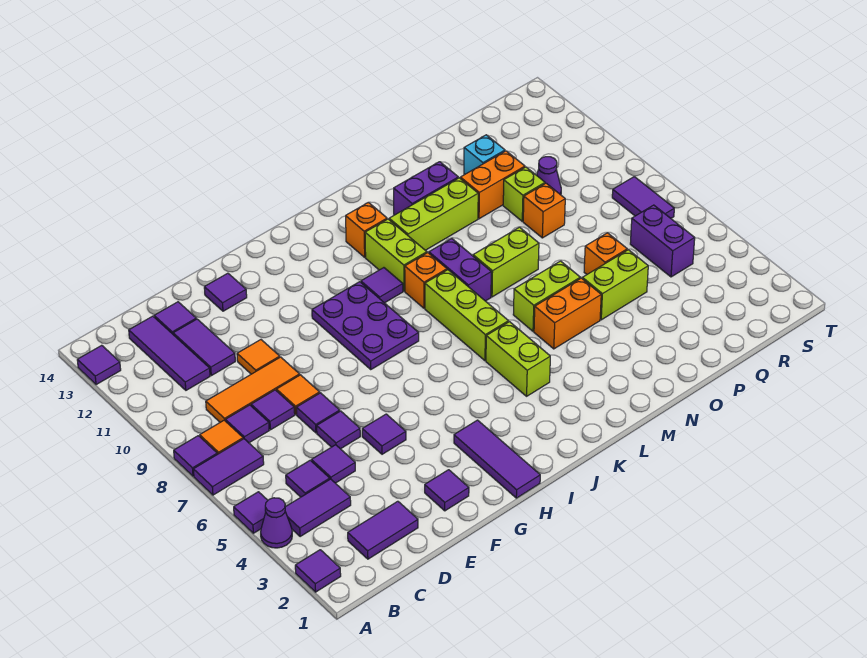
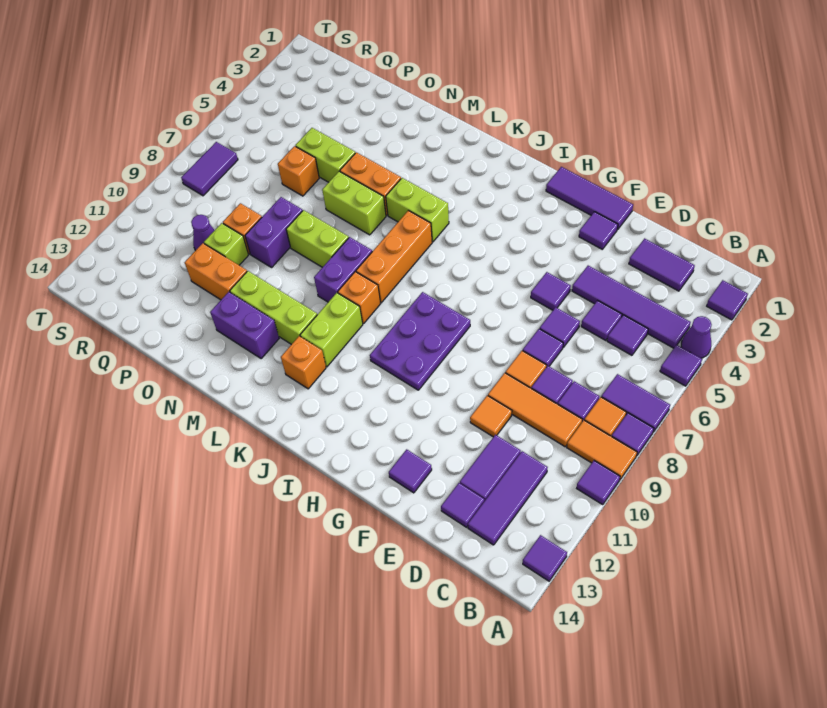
none -> orange 1x2 tile [567,420,637,479]
purple 1x2 tile [285,479,351,537] -> purple 1x4 tile [572,266,691,348]
purple 1x3 tile [454,420,540,498] -> purple 1x3 tile turned to [546,167,633,230]
purple 1x1 tile [361,268,403,303] -> purple 1x1 tile moved to [577,461,620,505]
lime 1x2 brick [486,322,550,396] -> lime 1x2 brick turned to [386,178,449,242]
lime 1x3 brick [425,270,508,361] -> orange 1x3 brick [356,210,432,303]
cyan 1x1 brick [464,135,505,174] -> none
purple 1x2 brick [630,205,695,277] -> purple 1x2 brick moved to [245,197,303,267]

